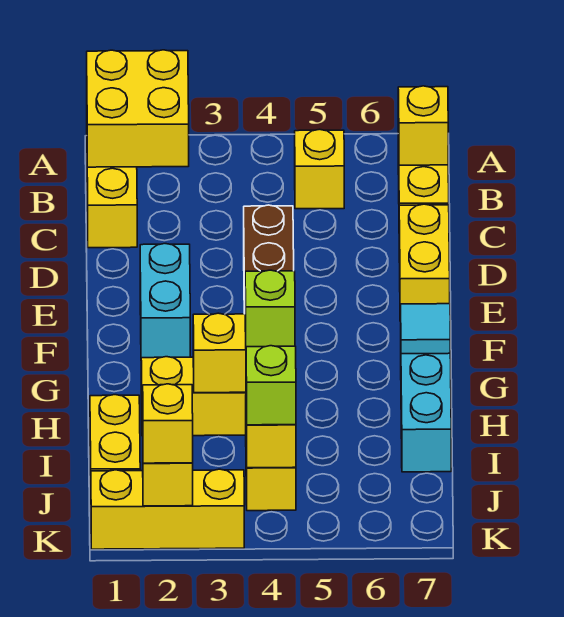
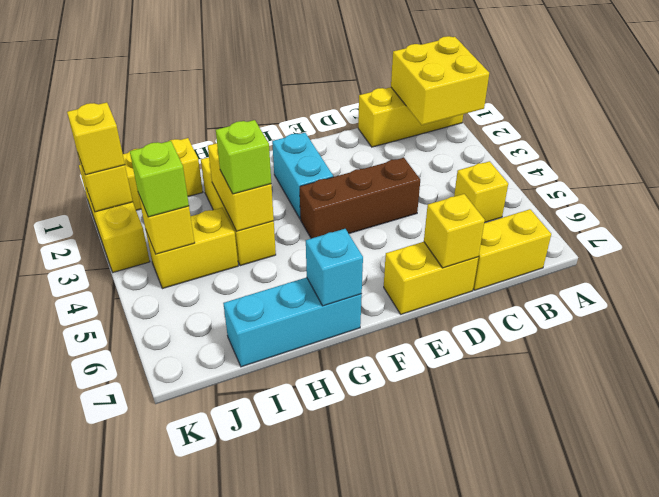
yellow 1x1 brick [398,86,448,165] -> yellow 1x1 brick moved to [424,194,485,268]
cyan 1x2 brick [140,244,190,358] -> cyan 1x2 brick turned to [272,133,333,219]
cyan 1x1 tile [401,304,450,354] -> cyan 1x1 brick [306,229,363,306]

